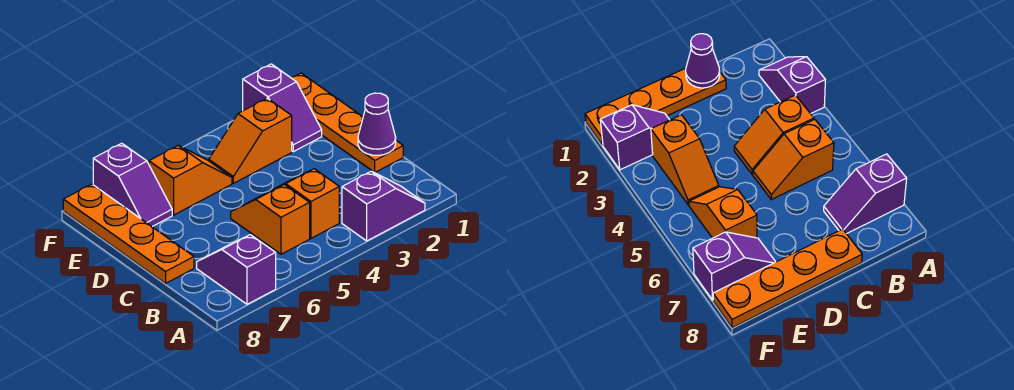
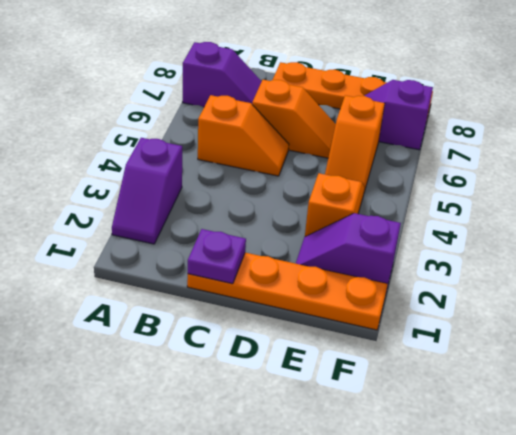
orange 1x2 slope [271,169,339,238] -> orange 1x2 slope moved to [252,80,336,158]
purple 1x1 cone [358,93,396,155] -> purple 1x1 plate [188,229,246,284]

